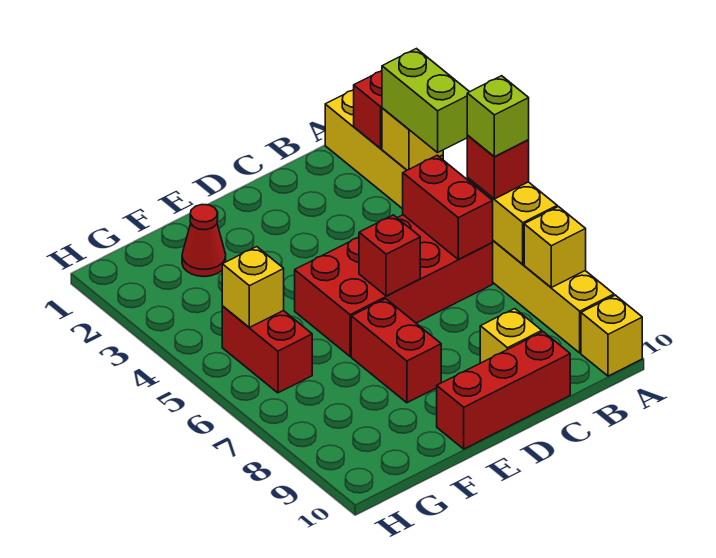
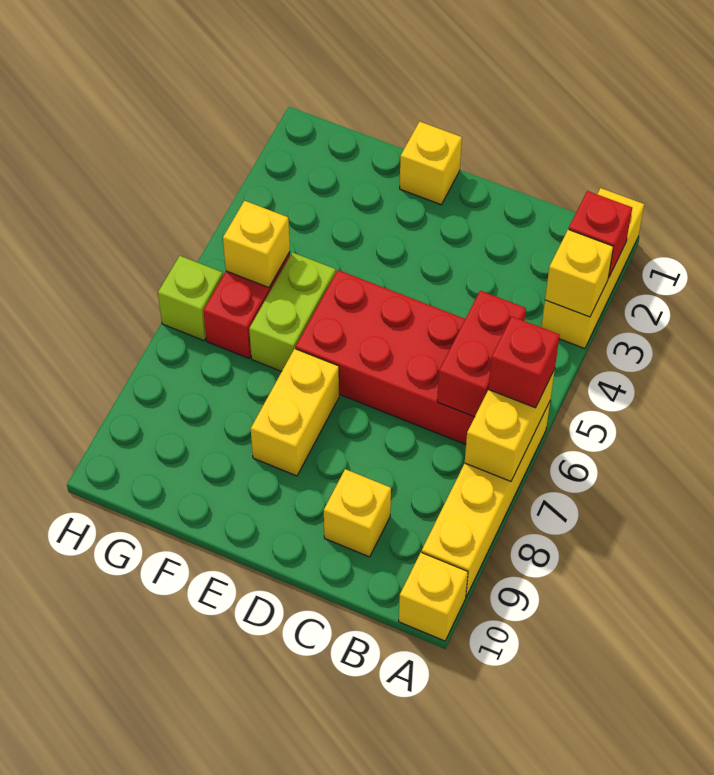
lime 1x2 brick [382,49,469,153] -> lime 1x2 brick moved to [249,252,336,371]
lime 1x1 brick [467,76,529,157] -> lime 1x1 brick moved to [158,256,223,340]
yellow 1x1 brick [524,207,586,287] -> yellow 1x1 brick moved to [400,122,462,205]
red 1x3 brick [437,332,570,449] -> none
red 1x1 brick [359,215,420,296] -> none
red 1x2 brick [351,299,441,403] -> yellow 1x2 brick [251,349,339,476]
red 1x1 cone [182,205,226,277] -> none

